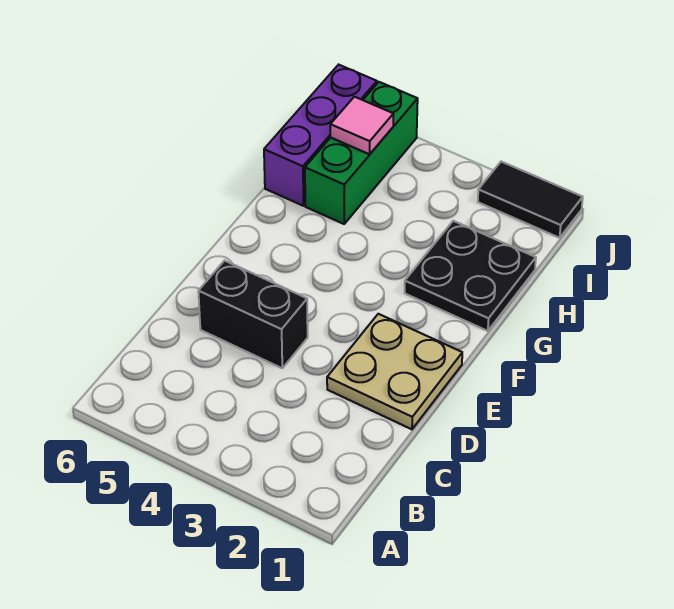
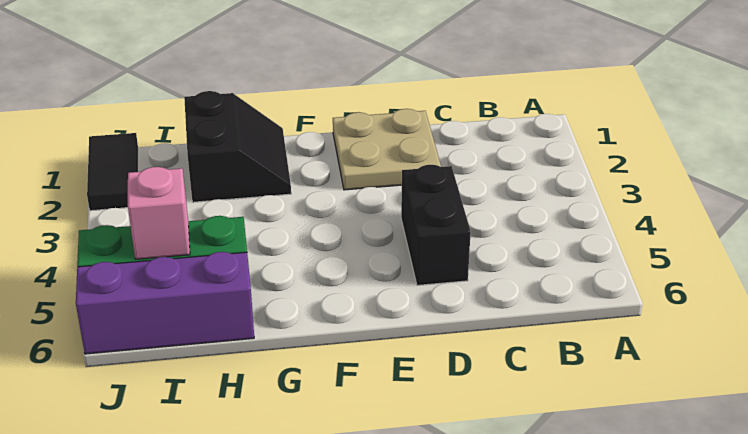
black 2x2 plate [405,221,536,331] -> black 2x2 slope [184,91,291,202]
pink 1x1 tile [330,97,394,154] -> pink 1x1 brick [128,167,190,259]

